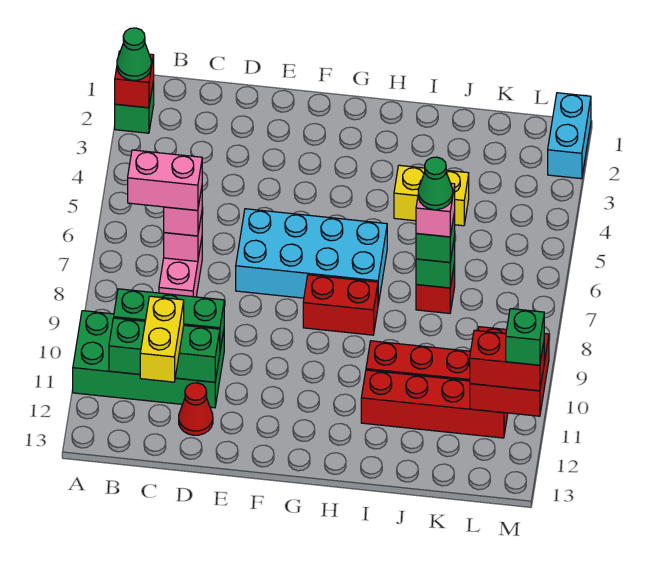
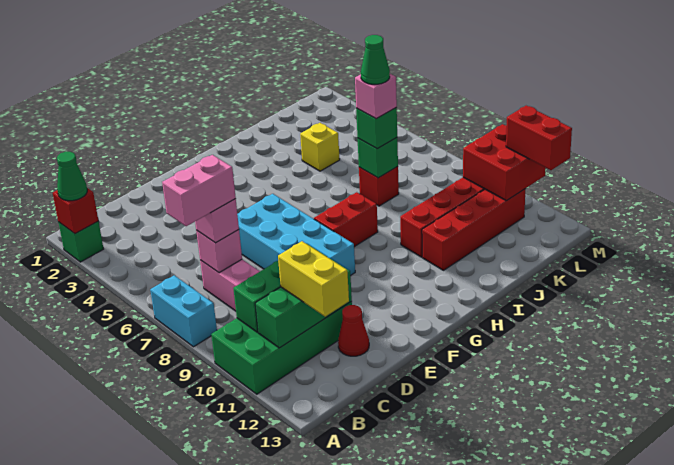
cyan 2x4 brick [236,209,387,304] -> cyan 2x4 brick turned to [237,194,355,275]
yellow 1x2 brick [394,165,469,226] -> yellow 1x1 brick [300,123,340,171]
red 1x2 brick [470,330,544,391] -> red 1x2 brick turned to [506,106,572,170]
cyan 1x2 brick [548,93,591,179] -> cyan 1x2 brick moved to [150,275,217,347]
green 1x1 brick [506,309,544,365] -> none

